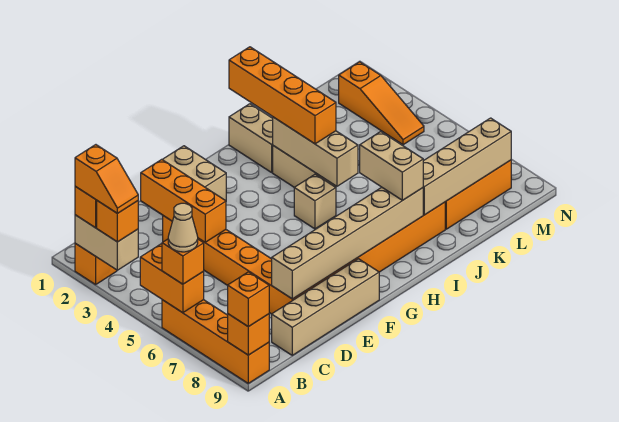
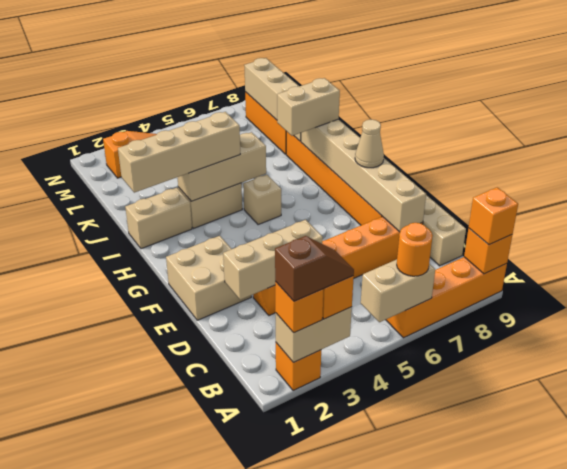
orange 1x2 slope [75,145,138,213] -> brown 1x2 slope [275,236,354,301]
orange 1x2 brick [140,244,204,313] -> tan 1x2 brick [361,259,435,322]
orange 1x1 brick [162,239,204,284] -> orange 1x1 round brick [397,223,433,276]
tan 1x1 cone [168,203,198,252] -> tan 1x1 cone moved to [355,120,384,168]
orange 1x3 brick [141,159,226,242] -> tan 1x3 brick [223,220,323,300]
orange 1x4 brick [229,47,336,144] -> tan 1x4 brick [118,112,240,193]

